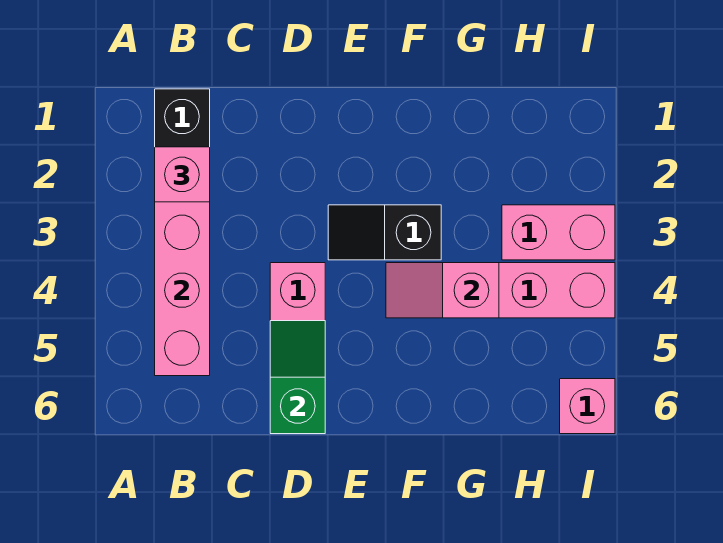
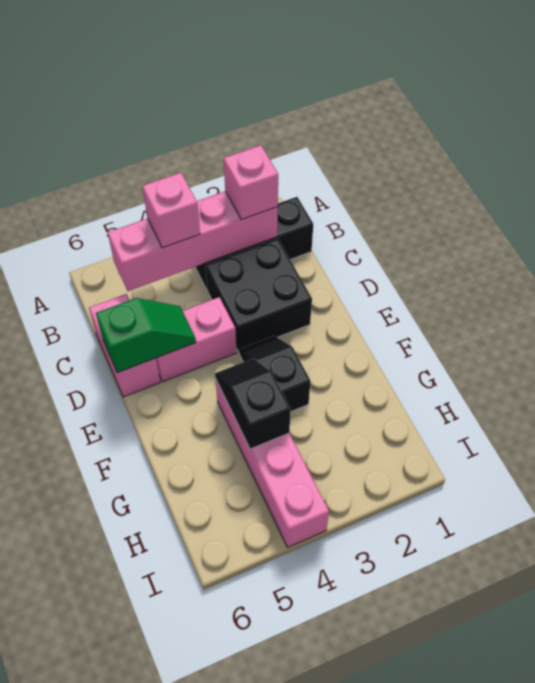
none -> black 2x2 brick [205,239,312,352]
pink 1x2 slope [386,263,499,318] -> black 1x2 slope [215,358,291,449]
pink 1x2 brick [502,205,615,260] -> pink 1x2 brick moved to [89,294,160,397]
pink 1x1 brick [560,379,615,434] -> pink 1x1 brick moved to [142,173,200,248]

